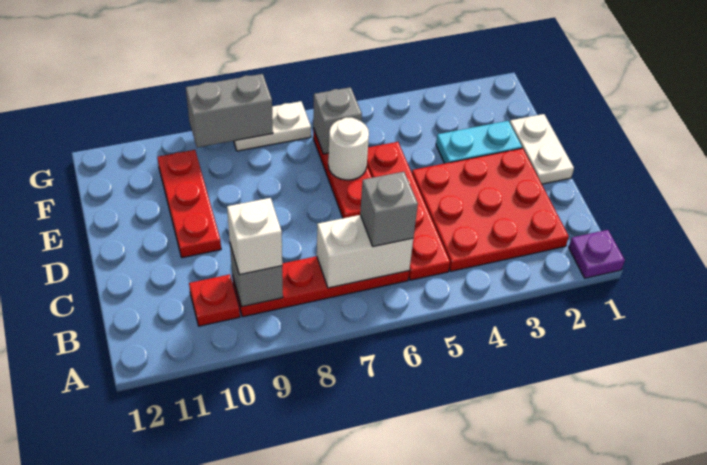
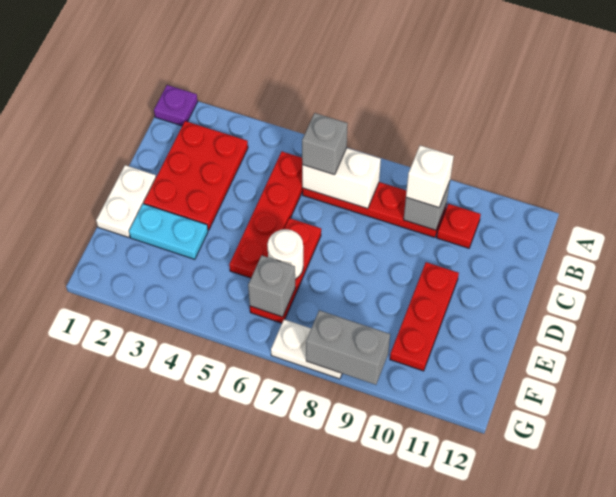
red 3x3 plate [412,148,569,271] -> red 2x3 plate [144,121,248,230]

